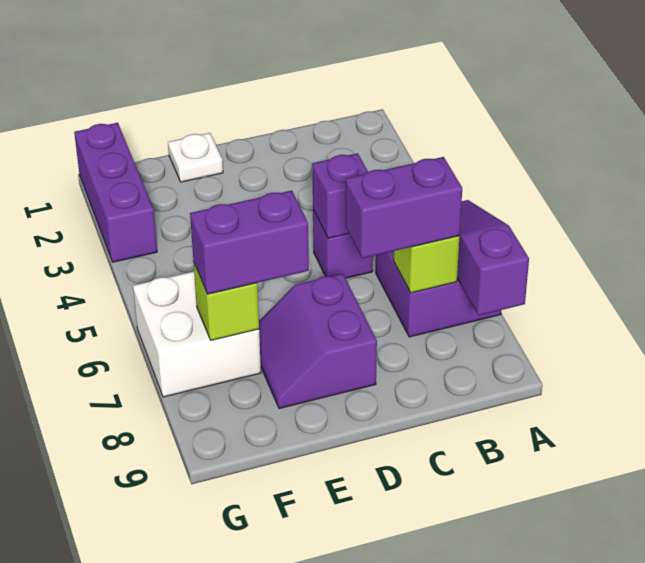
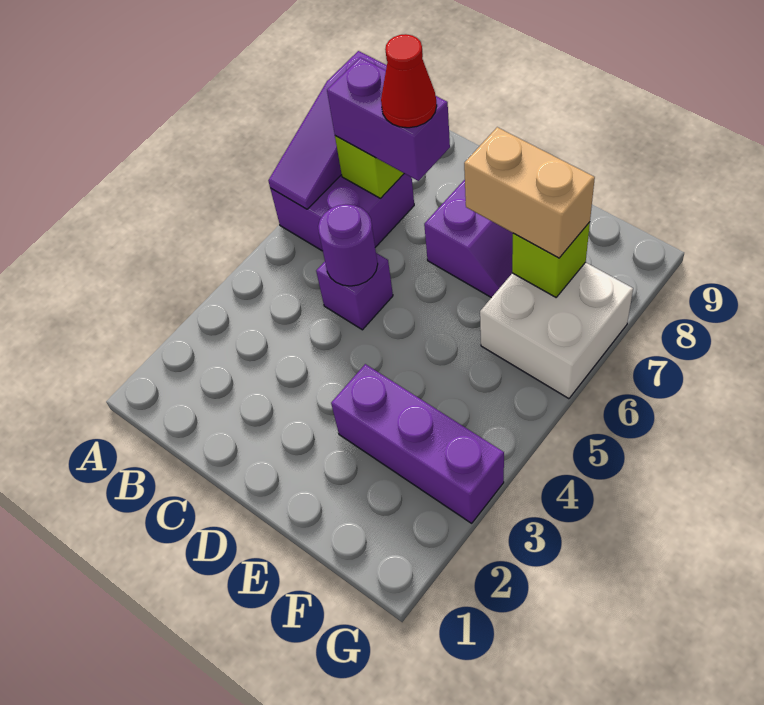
purple 1x1 brick [312,153,368,238] -> purple 1x1 round brick [318,204,378,286]
none -> red 1x1 cone [381,34,437,128]
white 1x1 plate [168,133,223,182] -> none
purple 1x2 brick [190,191,309,294] -> tan 1x2 brick [464,127,595,258]
purple 1x3 brick [74,123,157,262] -> purple 1x3 brick turned to [331,364,504,523]

